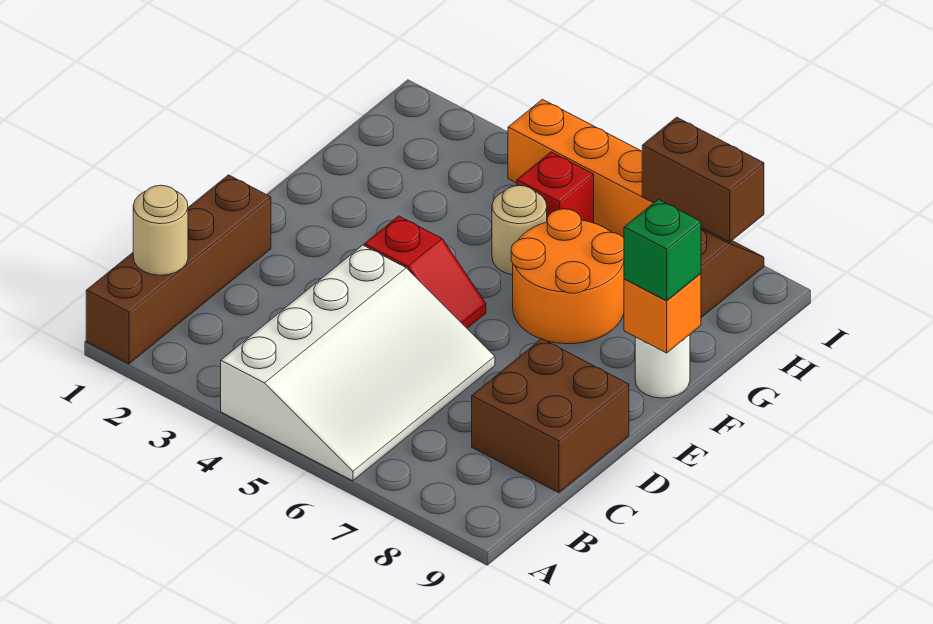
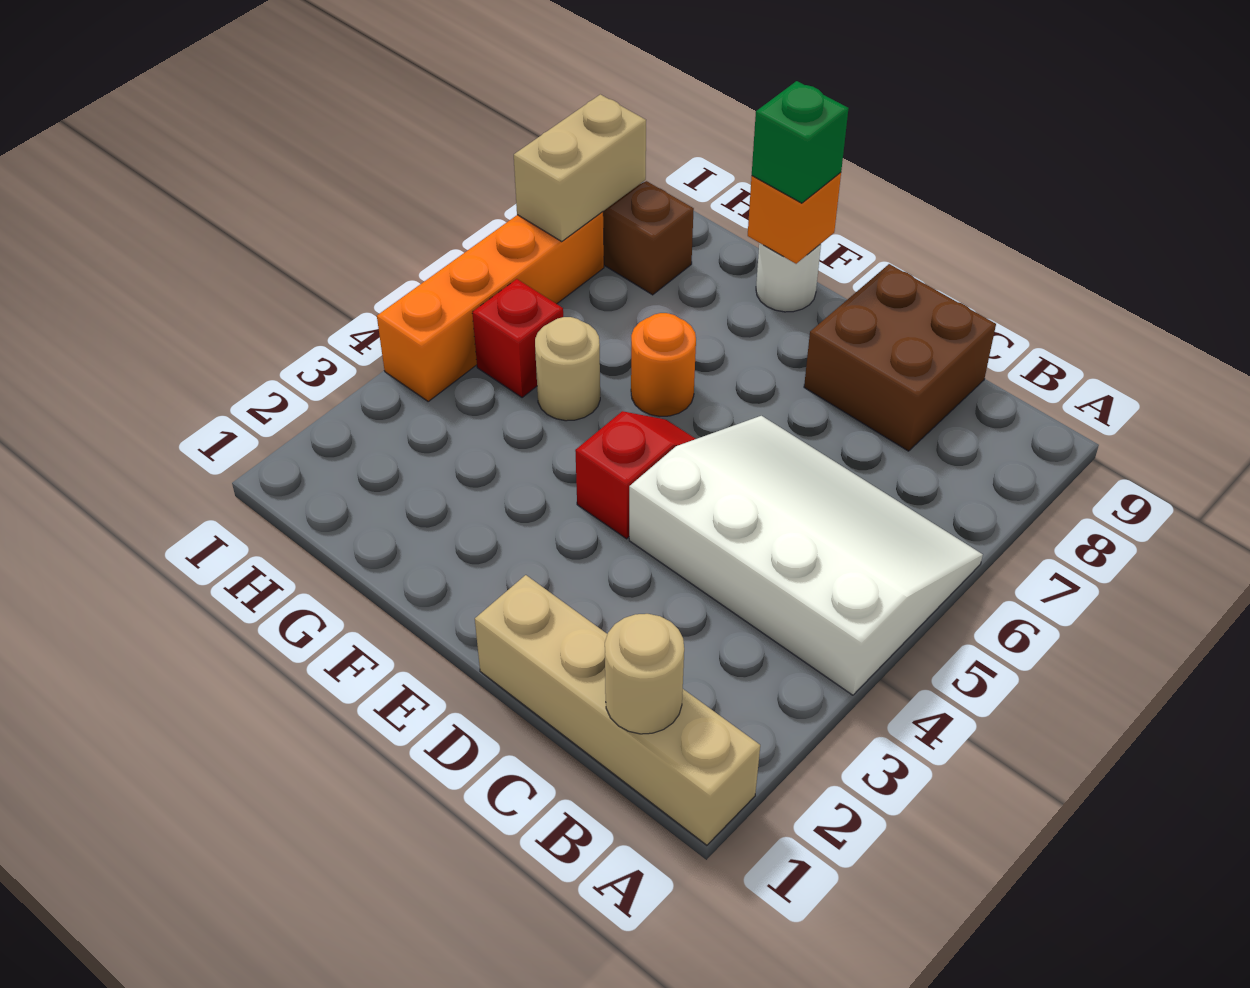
brown 1x4 brick [86,175,271,364] -> tan 1x4 brick [475,575,760,845]
orange 2x2 round brick [511,209,624,344] -> orange 1x1 round brick [631,313,696,416]
brown 1x2 brick [642,117,764,242] -> tan 1x2 brick [514,94,646,241]

